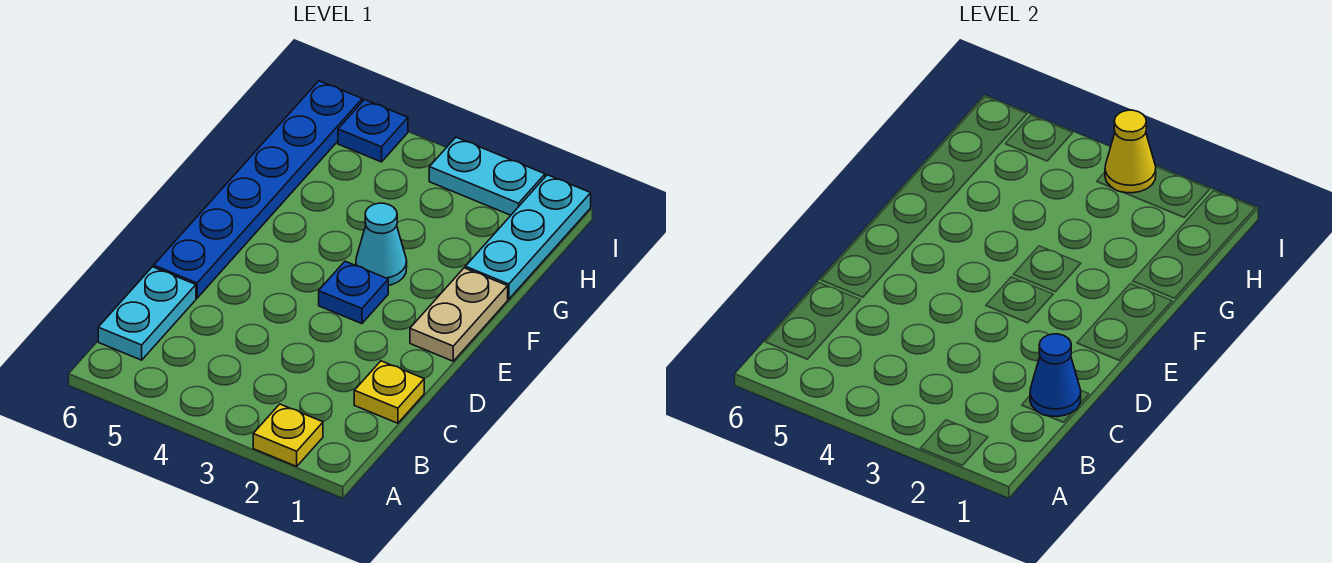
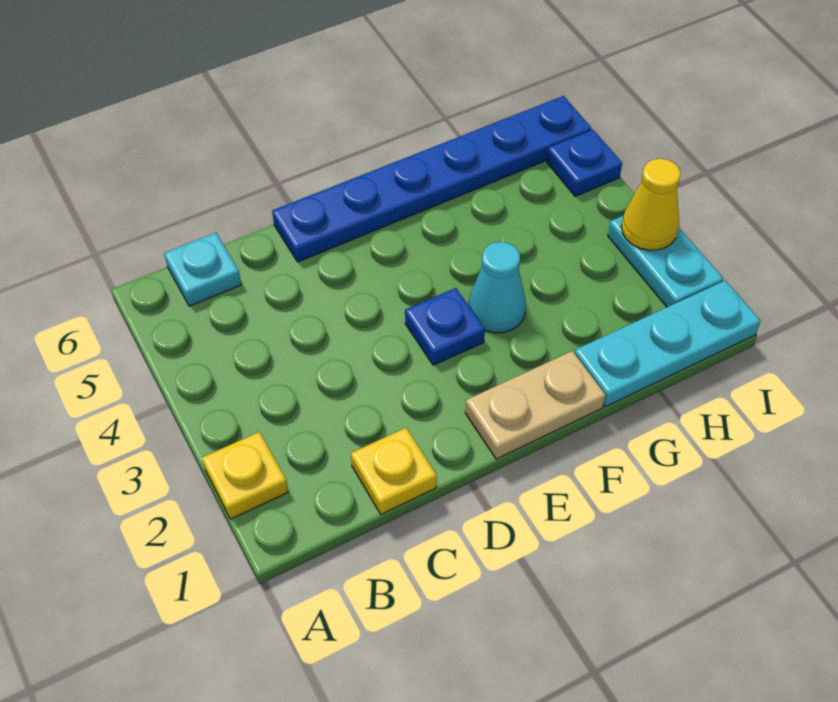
cyan 1x2 plate [98,267,196,360] -> cyan 1x1 plate [164,233,241,306]
blue 1x1 cone [1030,334,1081,417] -> none

